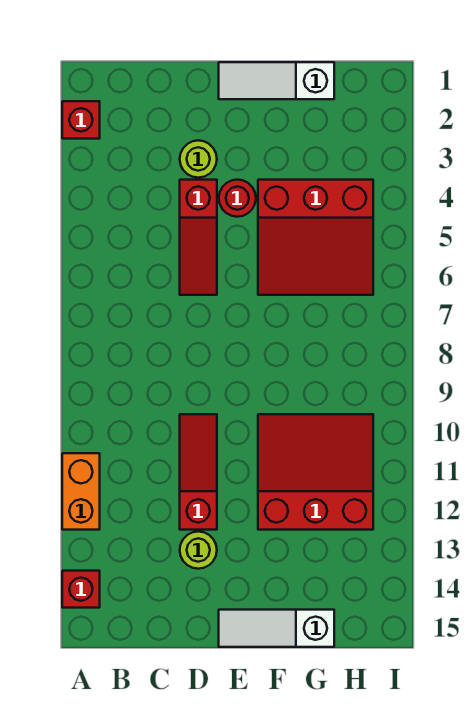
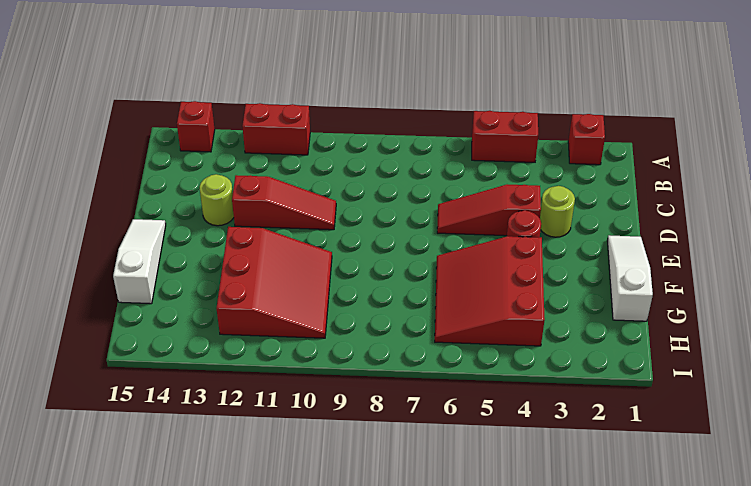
none -> red 1x2 brick [472,111,538,162]
orange 1x2 brick [62,453,100,530] -> red 1x2 brick [242,103,310,155]

